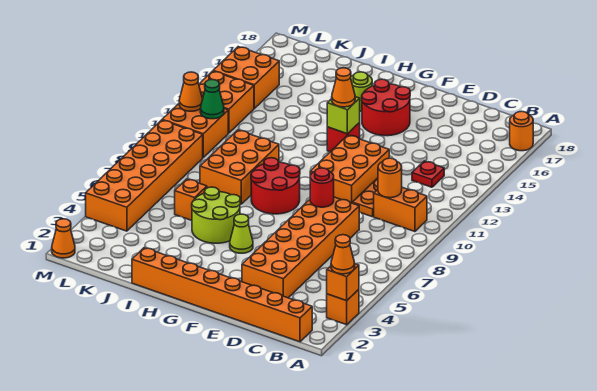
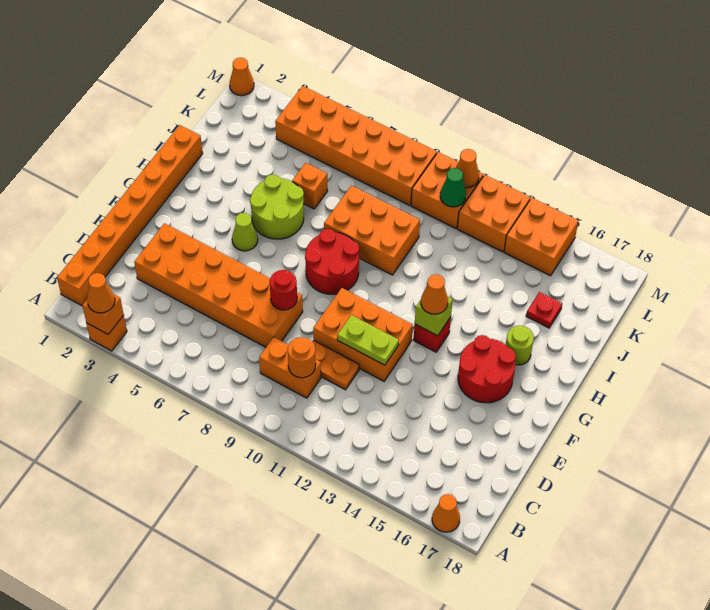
orange 1x1 round brick [510,111,533,151] -> orange 1x1 cone [432,494,460,532]
orange 1x2 brick [374,187,427,232] -> orange 1x2 brick turned to [259,337,321,398]
red 1x1 plate [412,161,444,187] -> red 1x1 plate moved to [526,292,562,328]
none -> lime 1x2 plate [337,315,399,365]

